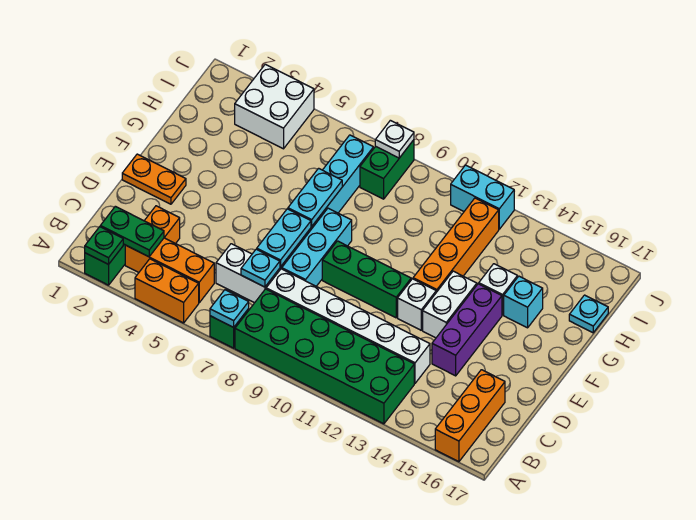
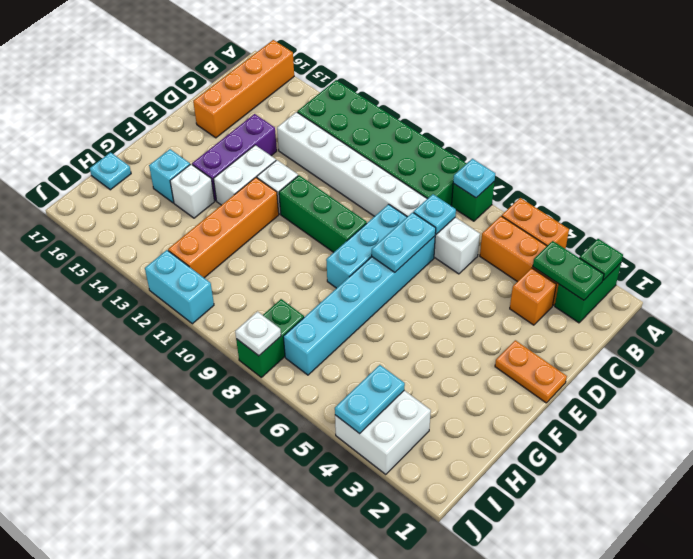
orange 1x3 brick [435,370,505,462] -> orange 1x4 brick [193,40,294,138]
cyan 1x2 plate [288,168,342,226] -> cyan 1x2 plate moved to [335,365,405,434]

